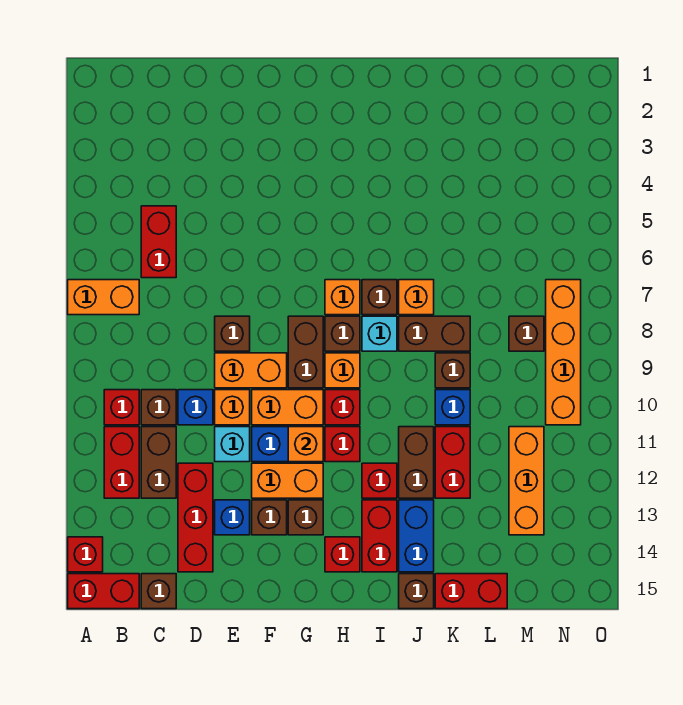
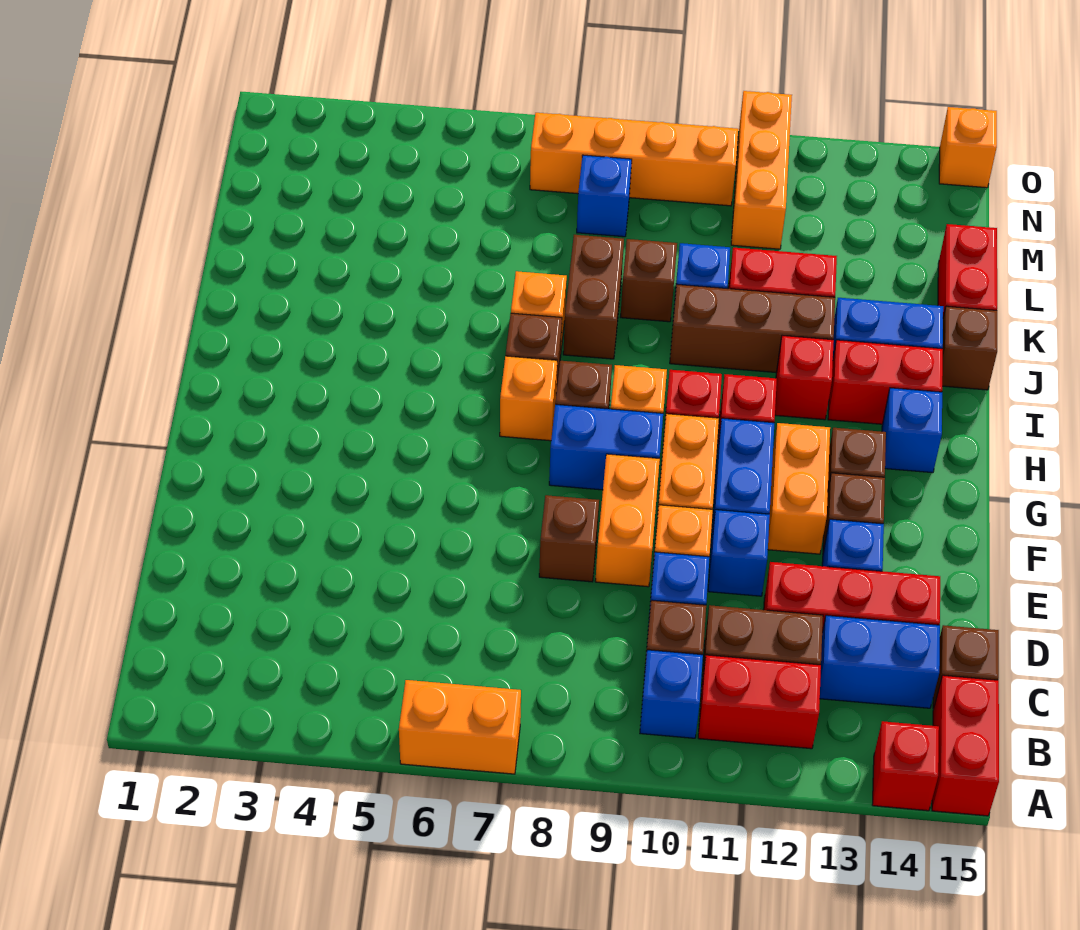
orange 1x2 brick [68,280,139,315] -> orange 1x2 brick turned to [399,680,521,774]
red 1x1 brick [104,390,139,425] -> blue 1x1 brick [640,650,703,738]
red 1x2 brick [141,206,176,278] -> none
none -> blue 1x2 brick [820,615,940,708]
cyan 1x1 brick [215,427,250,462] -> blue 1x1 brick [708,510,770,596]
brown 1x2 brick [288,316,323,388] -> blue 1x2 brick [549,404,663,490]
orange 1x1 brick [288,427,323,462] -> orange 1x1 brick moved to [939,107,997,188]
red 1x1 brick [325,537,360,572] -> blue 1x1 brick [882,388,942,473]
cyan 1x1 brick [362,316,397,351] -> none
brown 1x2 brick [399,427,434,498] -> brown 1x3 brick [670,284,835,373]
brown 1x1 brick [509,316,544,351] -> blue 1x1 brick [577,155,632,237]
orange 1x3 brick [509,427,544,535] -> orange 1x3 brick turned to [731,91,792,249]

